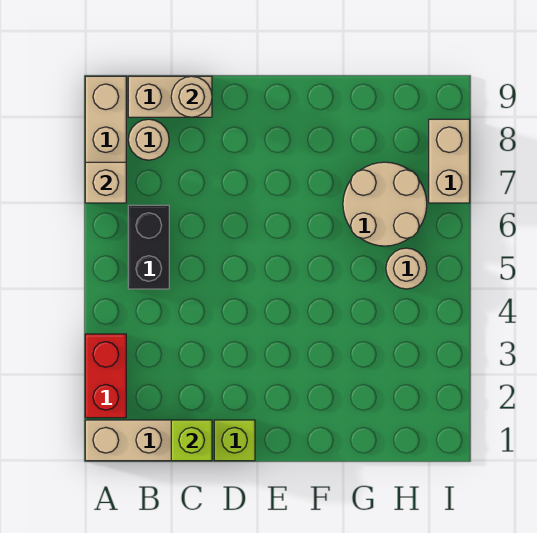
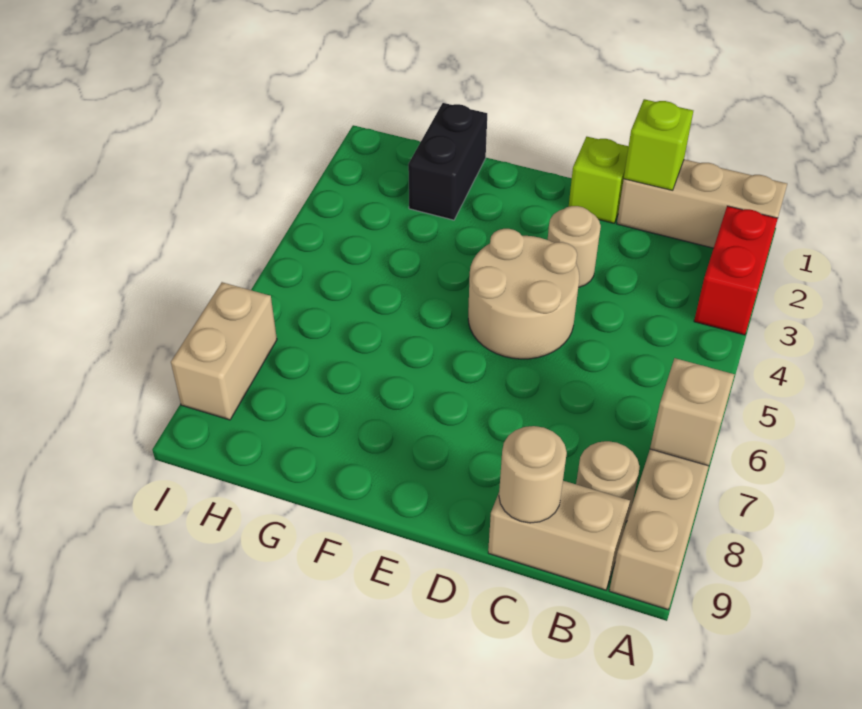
black 1x2 brick [128,205,169,289] -> black 1x2 brick moved to [408,103,487,220]
tan 2x2 round brick [343,162,427,246] -> tan 2x2 round brick moved to [468,229,579,359]
tan 1x1 round brick [386,248,427,289] -> tan 1x1 round brick moved to [548,206,601,288]

